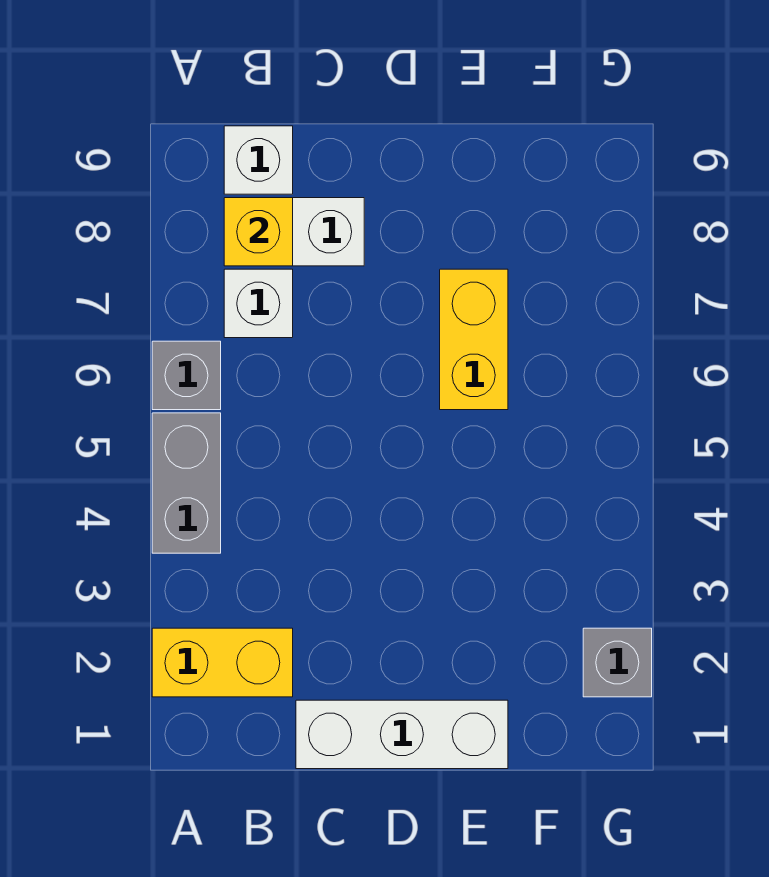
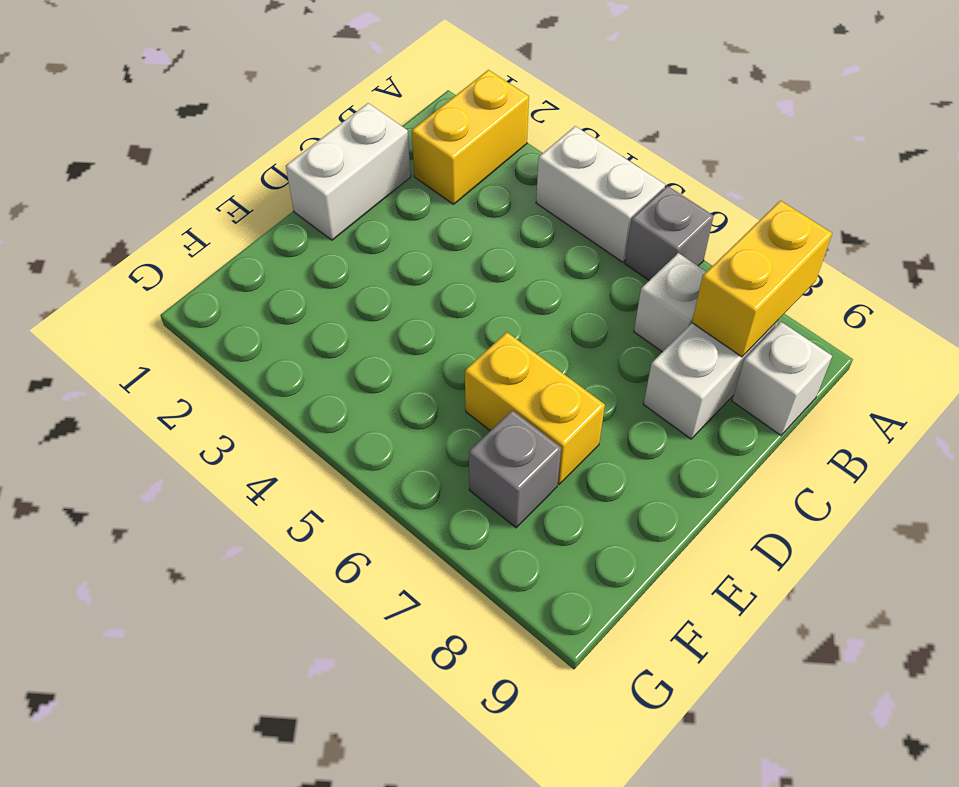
grey 1x2 brick [152,413,221,553] -> white 1x2 brick [536,126,665,262]
yellow 1x1 brick [224,198,293,266] -> yellow 1x2 brick [692,201,832,357]
white 1x3 brick [296,700,508,769] -> white 1x2 brick [286,103,411,240]
grey 1x1 brick [583,628,652,697] -> grey 1x1 brick moved to [469,410,561,528]

